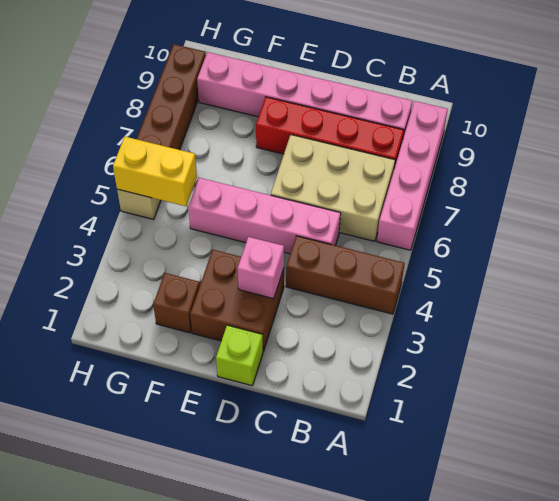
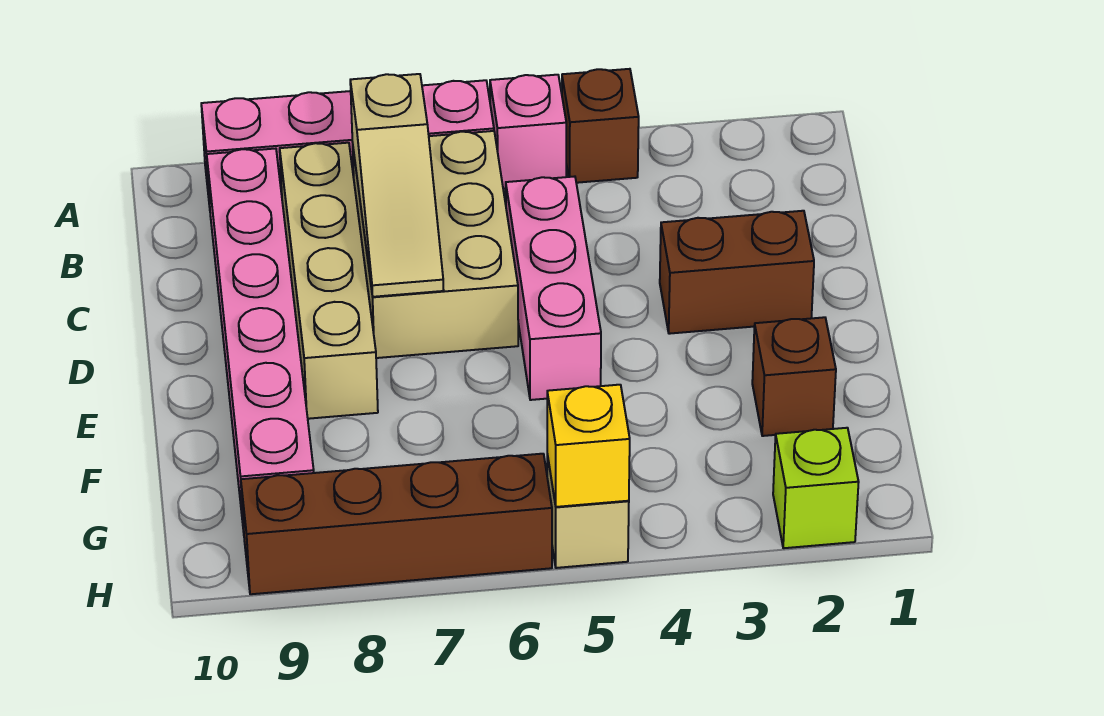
brown 1x3 brick [286,236,405,314] -> brown 1x1 brick [562,69,639,183]
none -> tan 1x3 slope [350,74,444,297]
red 1x4 brick [256,97,404,168] -> tan 1x4 brick [280,143,378,419]
pink 1x4 brick [188,178,341,254] -> pink 1x3 brick [506,176,601,400]
lime 1x1 brick [216,325,263,386] -> lime 1x1 brick moved to [773,428,859,548]
brown 2x2 brick [190,250,284,352] -> brown 1x2 brick [660,211,814,334]
pink 1x1 brick [238,237,284,299] -> pink 1x1 brick moved to [490,75,566,189]
yellow 1x2 brick [113,137,197,206] -> yellow 1x1 brick [547,385,630,507]

